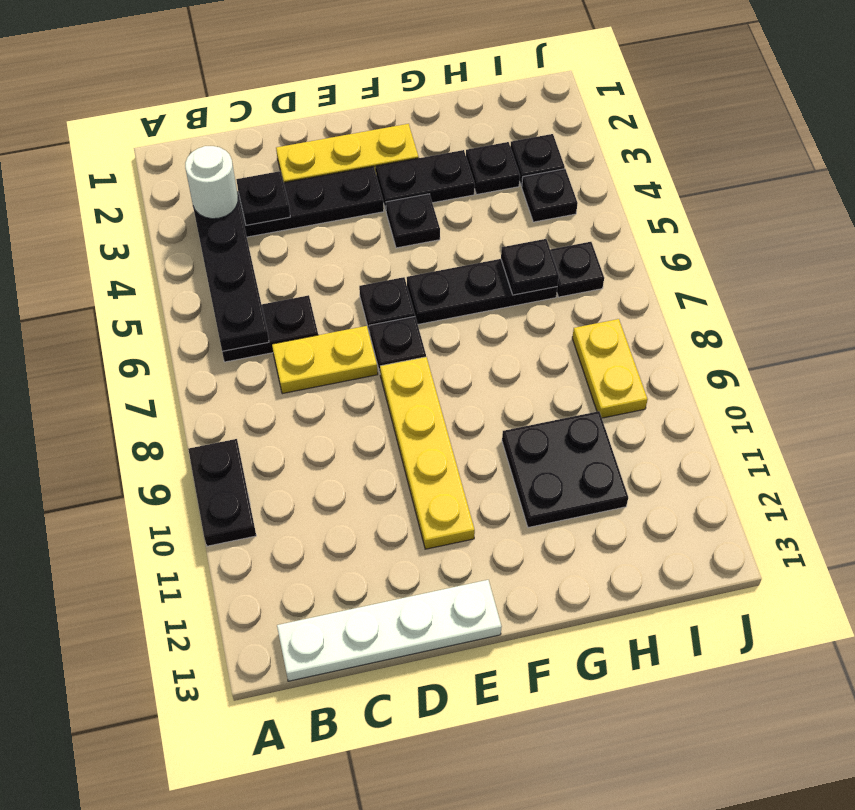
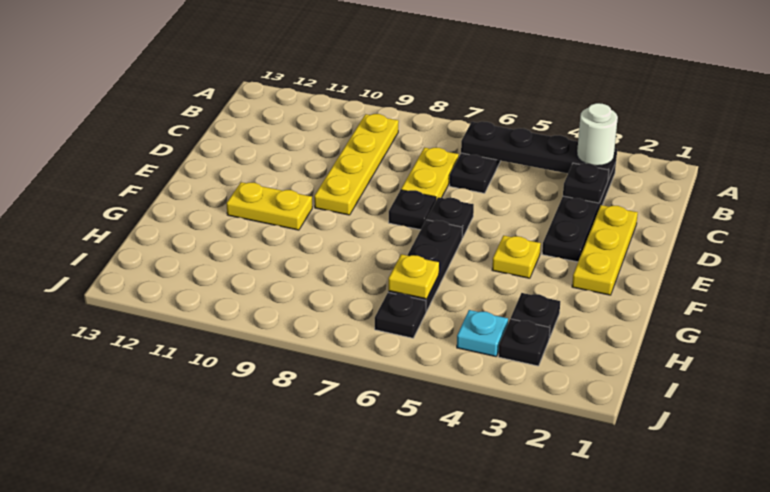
black 1x2 plate [188,439,256,546] -> none
white 1x4 plate [277,580,502,681] -> none
yellow 1x4 plate [380,357,475,549] -> yellow 1x4 plate turned to [314,114,399,215]
black 1x2 plate [376,150,475,210] -> none
black 1x1 plate [386,194,440,248] -> yellow 1x1 plate [492,236,541,278]
black 2x2 plate [502,411,628,528] -> none
black 1x1 plate [501,239,559,295] -> yellow 1x1 plate [388,254,439,299]
black 1x1 plate [522,169,578,222] -> cyan 1x1 plate [457,310,508,357]
yellow 1x2 plate [572,319,648,418] -> yellow 1x2 plate moved to [226,182,312,230]

